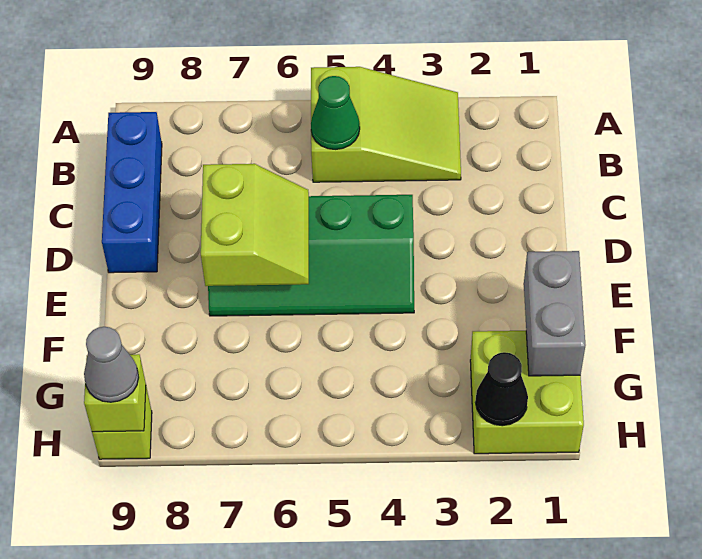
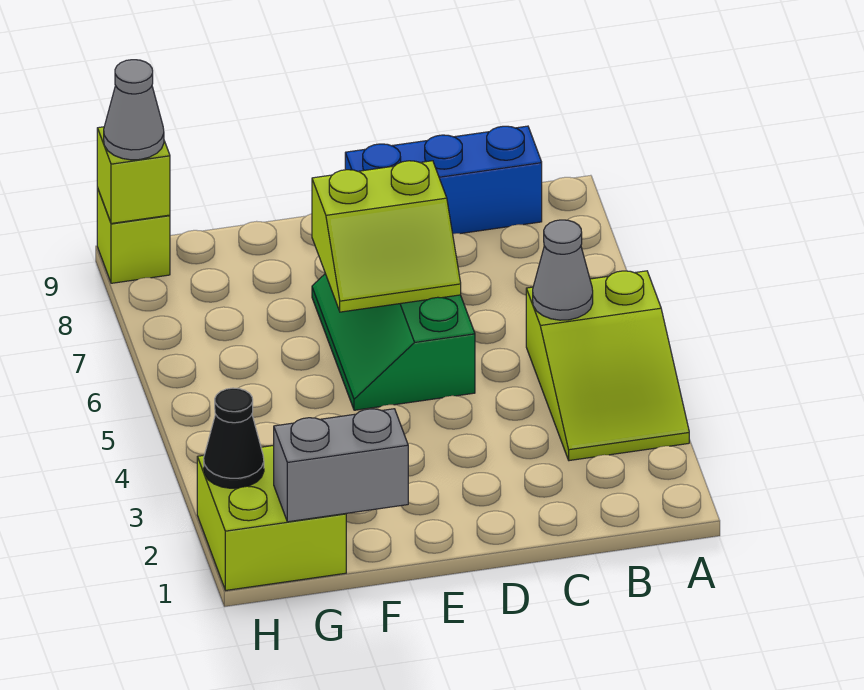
green 1x1 cone [311,76,360,149] -> grey 1x1 cone [533,220,593,320]
green 2x4 slope [208,195,414,316] -> green 2x3 slope [312,274,475,410]

